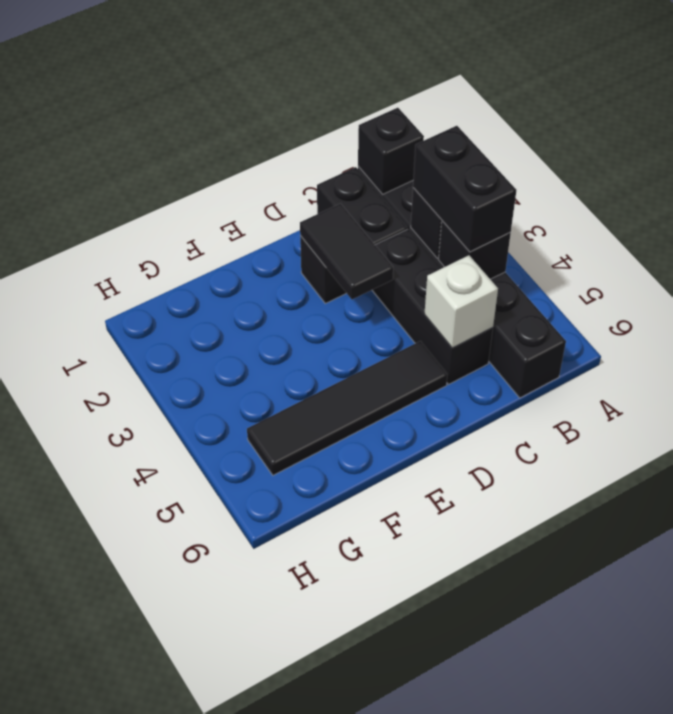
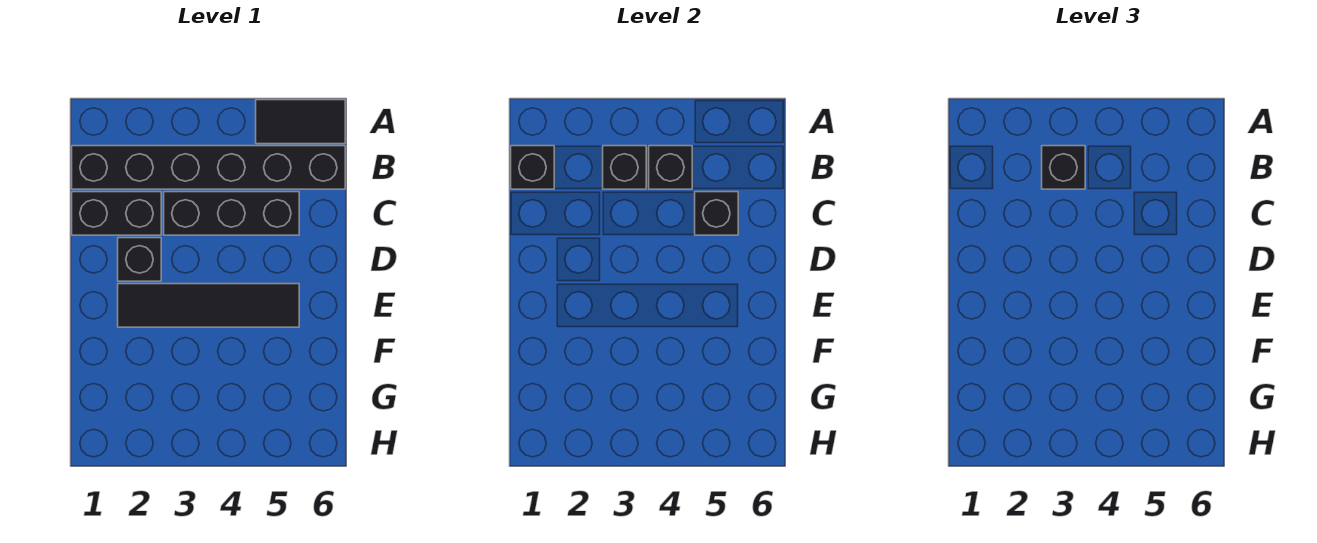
black 1x2 brick [413,126,516,252] -> black 1x1 brick [1042,146,1085,189]
white 1x1 brick [424,255,498,348] -> black 1x1 brick [695,192,738,235]
black 1x2 tile [300,204,393,299] -> black 1x2 tile moved to [256,100,345,144]
black 1x4 tile [247,341,448,475] -> black 1x4 tile turned to [118,284,299,327]

